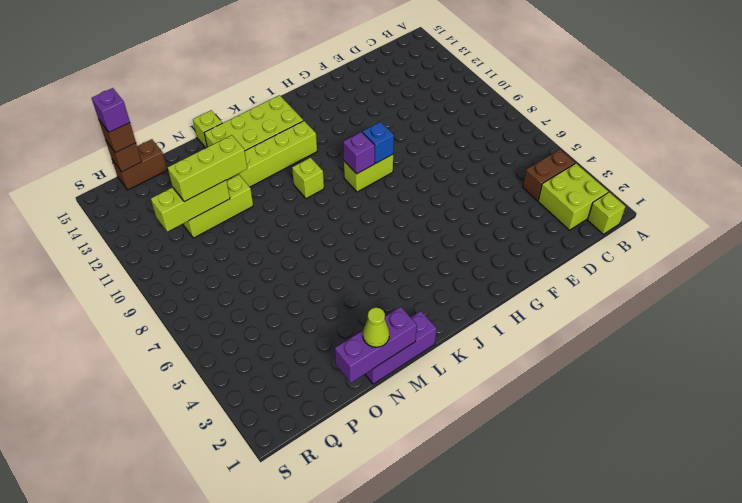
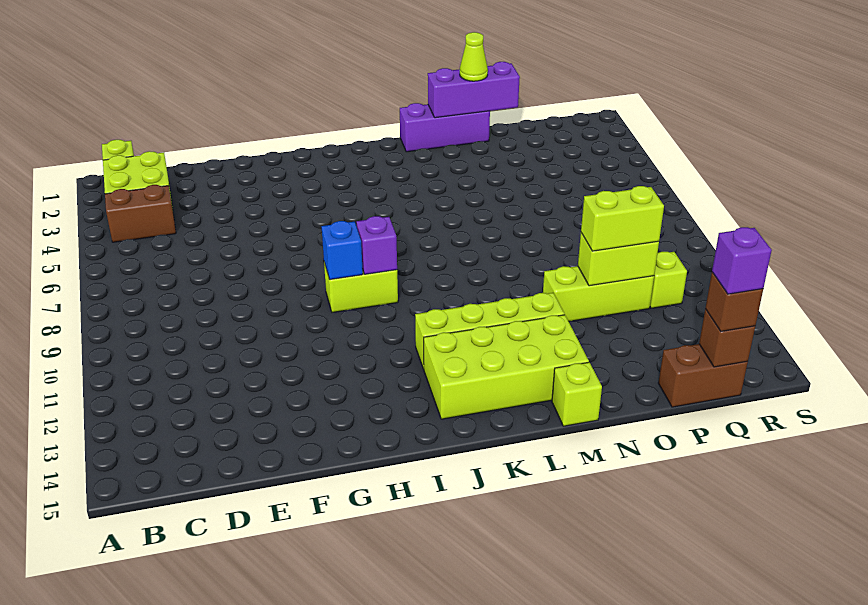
lime 1x1 brick [292,158,324,199] -> lime 1x1 brick moved to [650,252,687,308]
lime 1x3 brick [167,135,247,202] -> lime 1x2 brick [581,186,664,251]
lime 1x3 brick [151,180,230,232] -> lime 1x2 brick [578,233,659,286]

